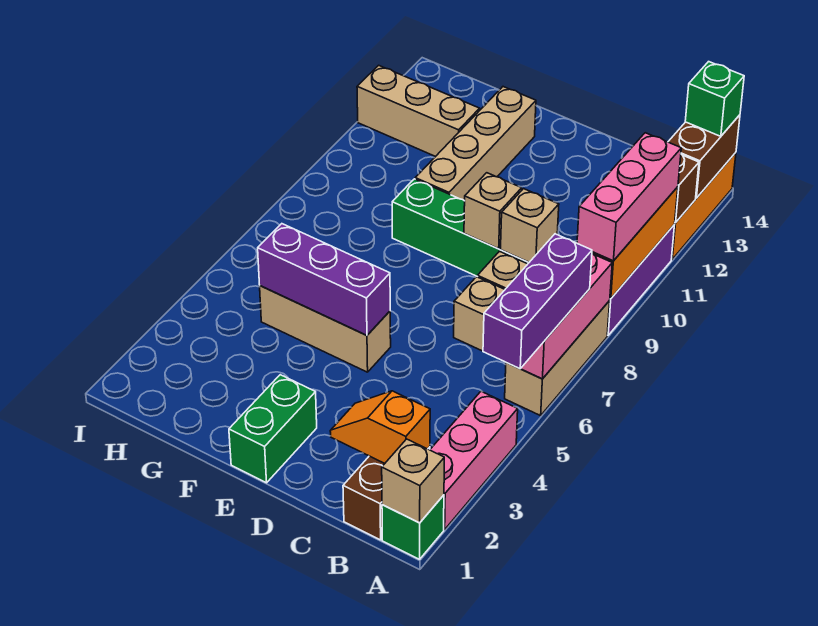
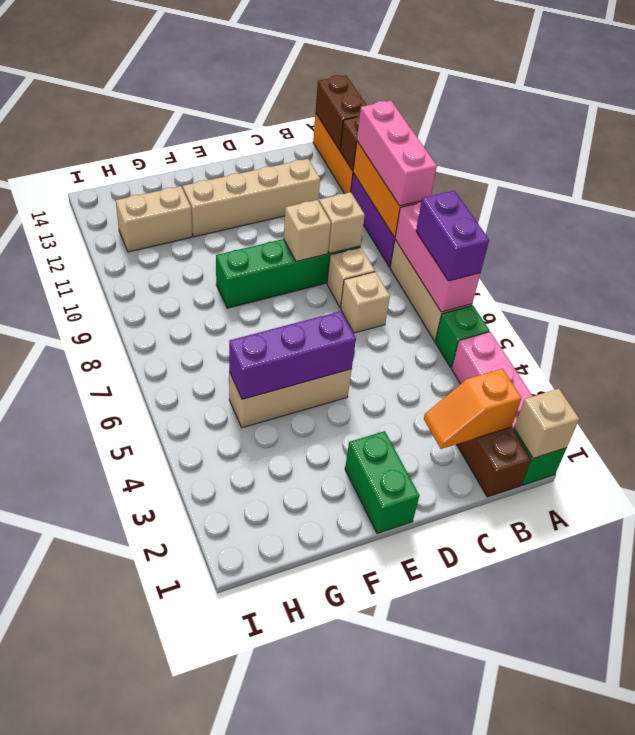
purple 1x3 brick [483,234,592,369] -> purple 1x2 brick [416,191,489,281]
green 1x1 brick [685,62,744,136] -> green 1x1 brick moved to [435,305,490,368]
tan 1x4 brick [415,87,536,201] -> tan 1x4 brick turned to [183,159,320,237]
tan 1x3 brick [357,65,480,157] -> tan 1x2 brick [116,186,192,252]

